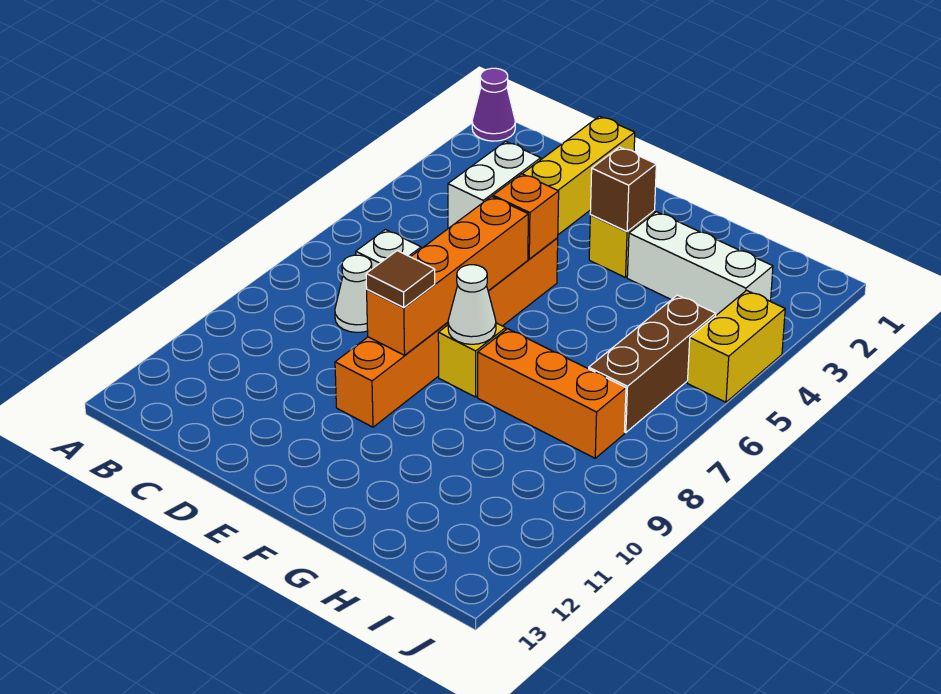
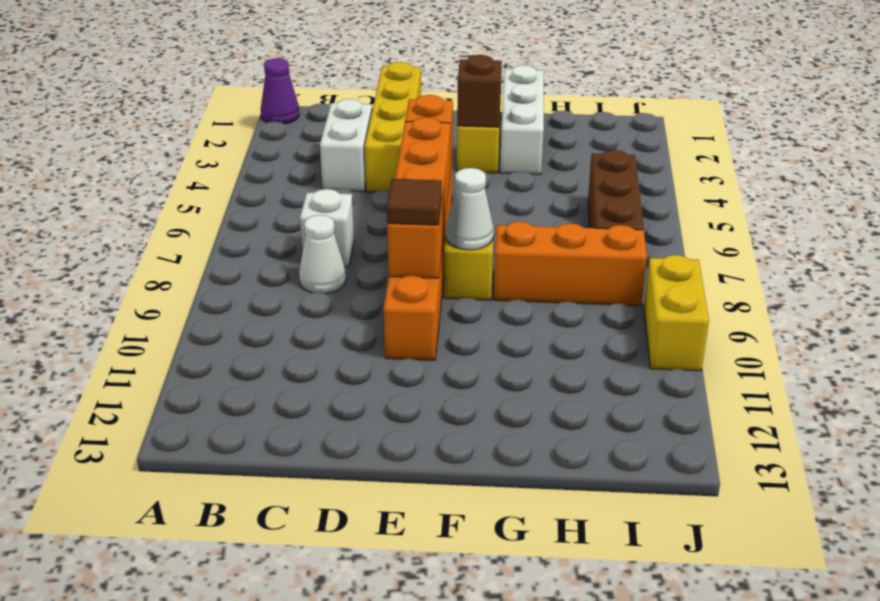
white 1x3 brick [627,212,773,315] -> white 1x3 brick turned to [500,65,544,174]
yellow 1x2 brick [687,290,785,402] -> yellow 1x2 brick moved to [644,255,709,371]

